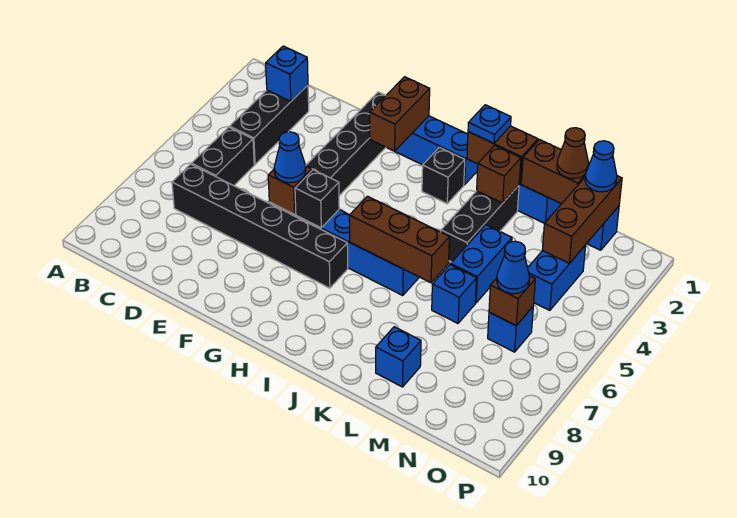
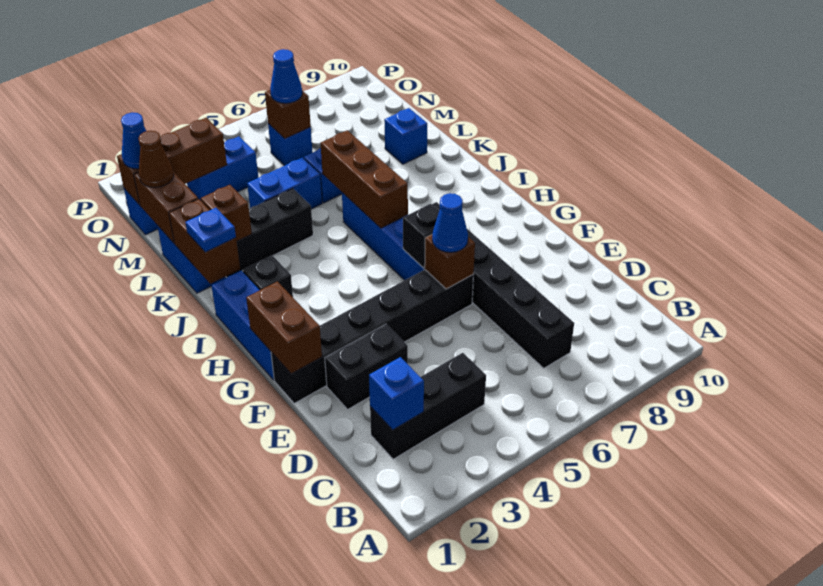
black 1x2 brick [192,127,254,186] -> black 1x2 brick moved to [325,324,408,409]
brown 1x2 brick [370,77,430,151] -> brown 1x2 brick turned to [246,281,322,374]

